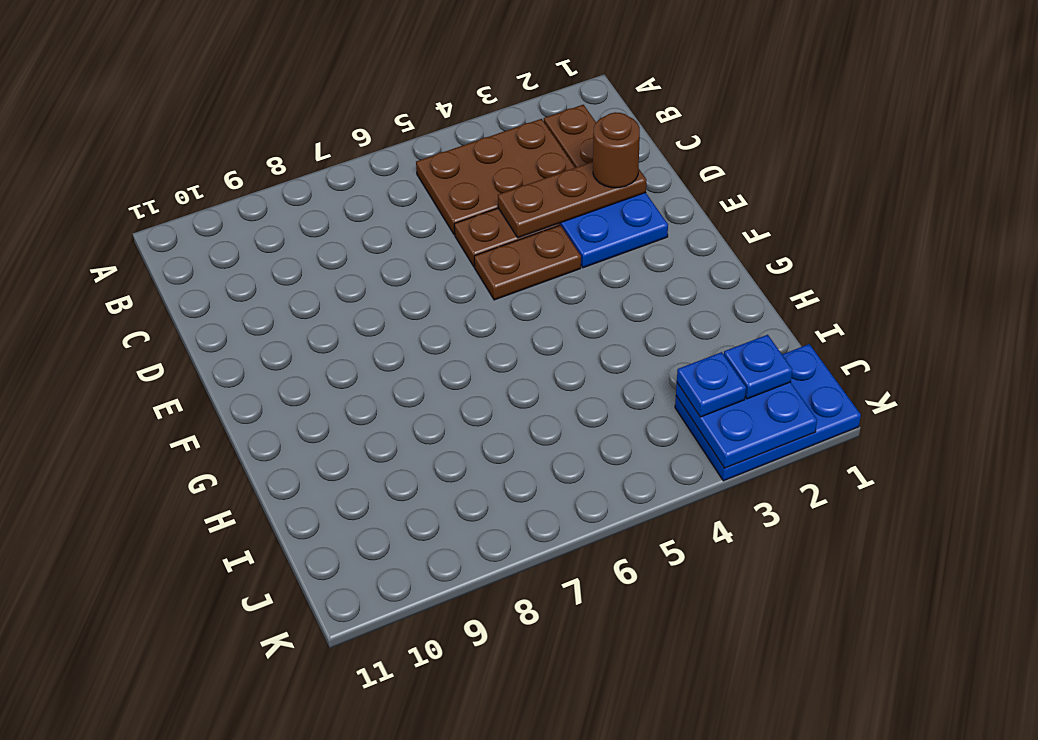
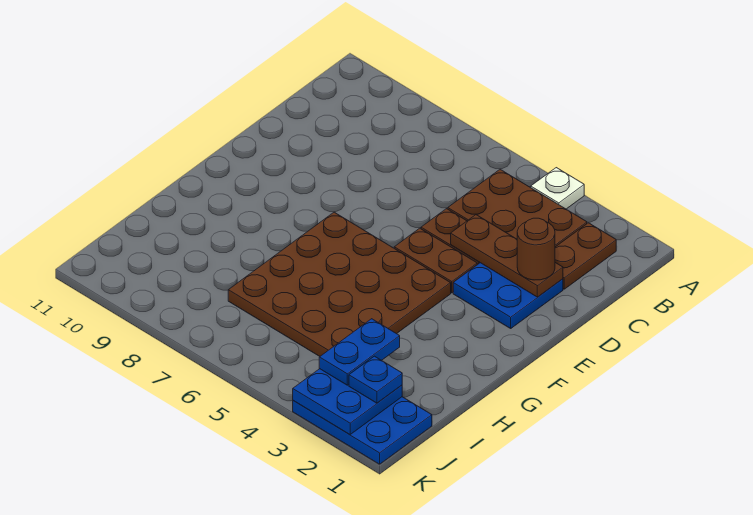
none -> white 1x1 plate [531,168,584,209]
none -> brown 4x4 plate [228,212,451,356]
blue 1x1 plate [677,352,746,417] -> blue 1x2 plate [319,319,400,385]

